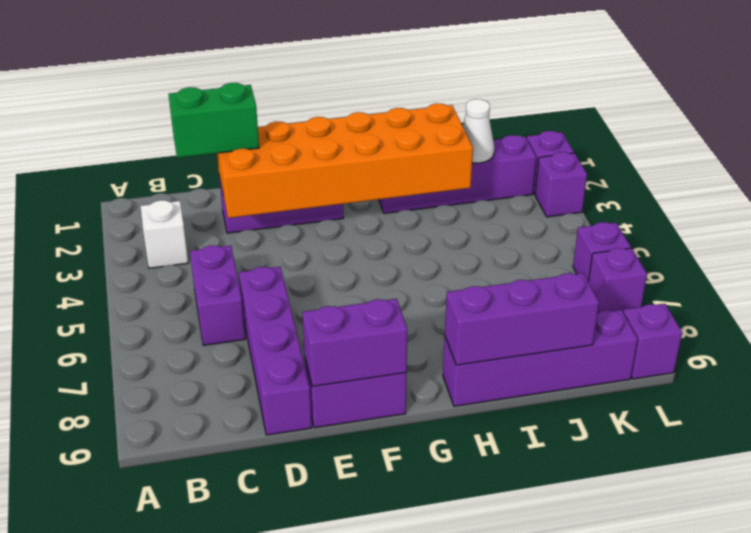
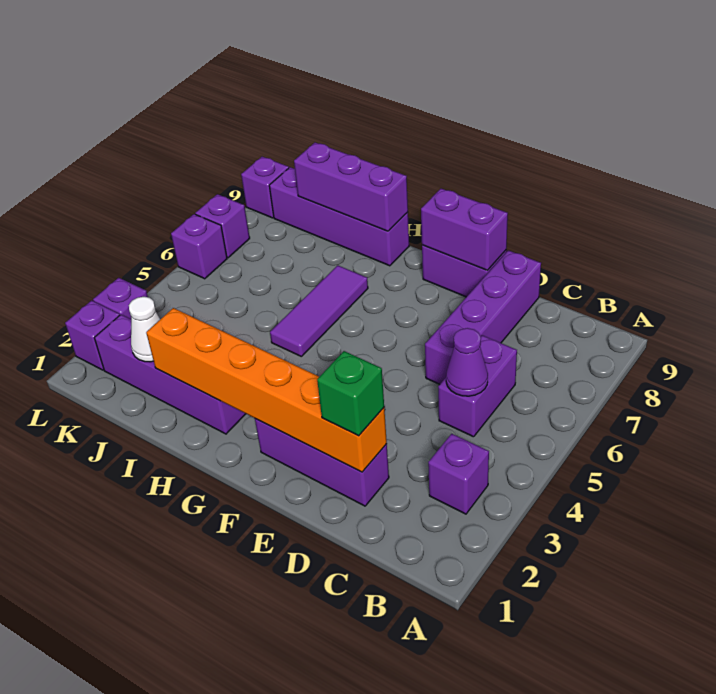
white 1x1 brick [140,200,188,268] -> purple 1x1 brick [428,434,489,514]
green 1x2 brick [169,83,259,158] -> green 1x1 brick [317,351,384,436]
none -> purple 1x1 cone [446,328,488,396]
orange 2x6 brick [217,103,473,218] -> orange 1x6 brick [146,308,387,472]
none -> purple 1x3 tile [270,265,368,356]

